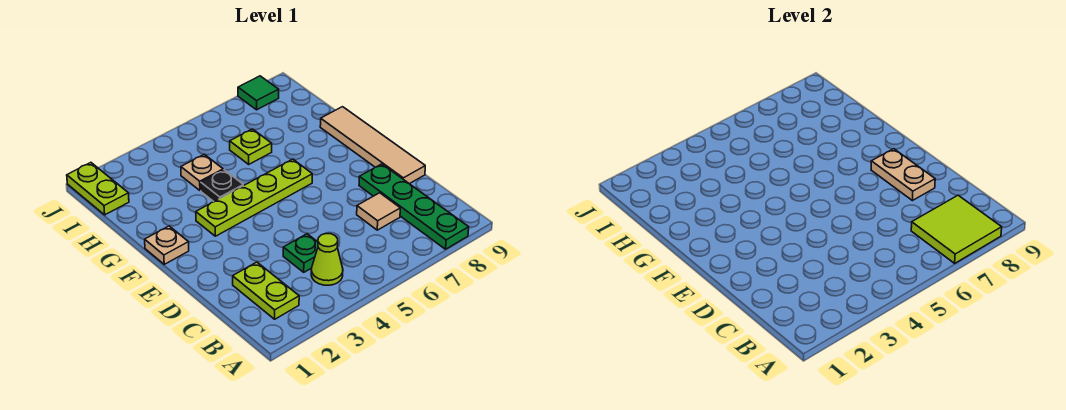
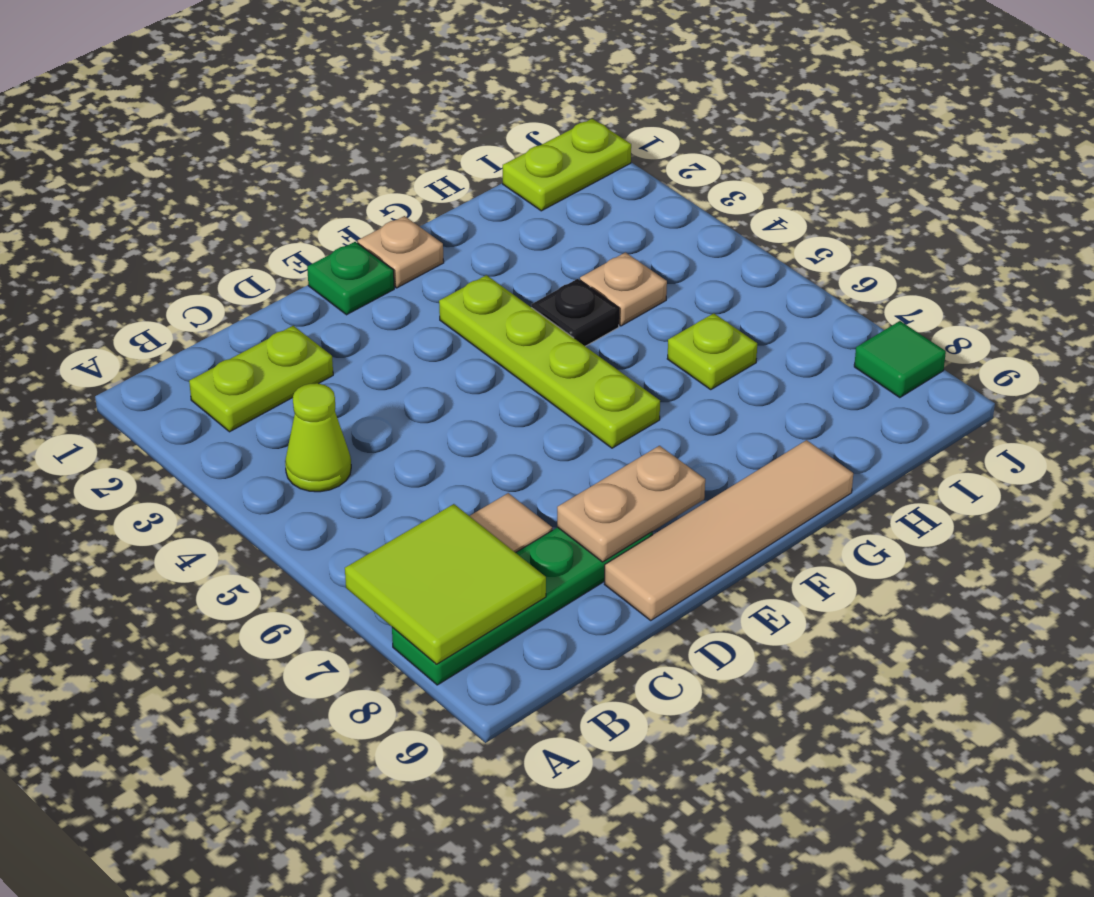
green 1x1 plate [283,234,318,272] -> green 1x1 plate moved to [307,242,394,315]

